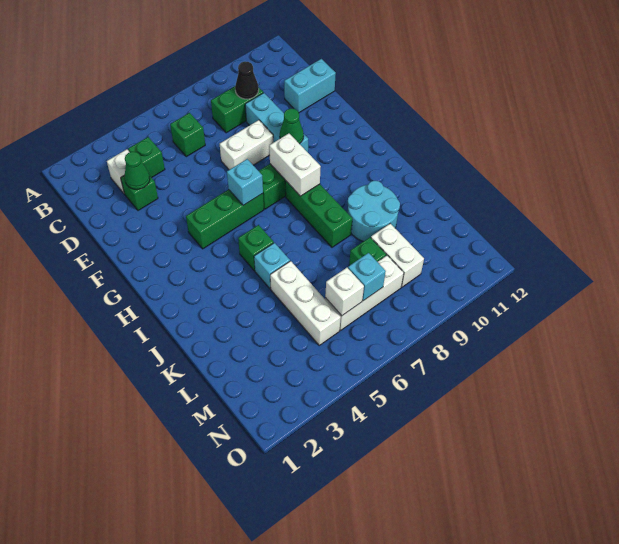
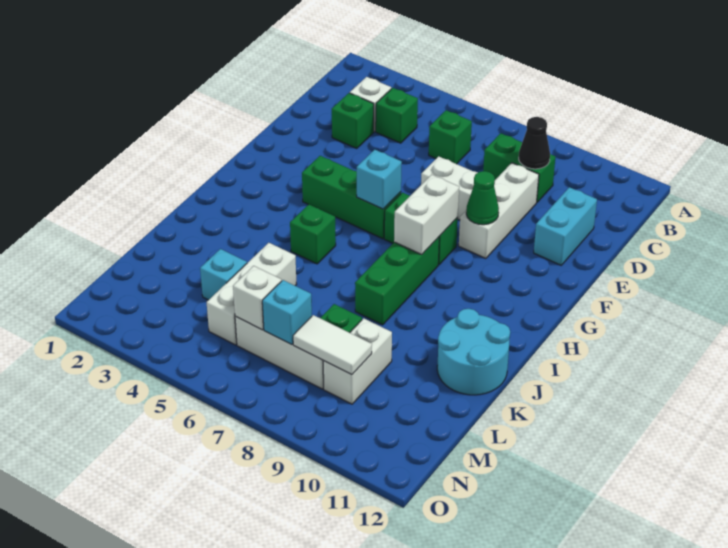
green 1x1 cone [124,152,150,189] -> none
cyan 1x3 brick [245,93,308,152] -> white 1x3 brick [459,163,539,259]
cyan 1x2 brick [284,59,336,113] -> cyan 1x2 brick turned to [534,187,597,265]
cyan 1x1 brick [254,243,290,289] -> cyan 1x1 brick moved to [200,249,247,300]
cyan 2x2 round brick [347,181,400,241] -> cyan 2x2 round brick moved to [437,309,510,395]
none -> white 1x2 tile [293,315,372,375]

